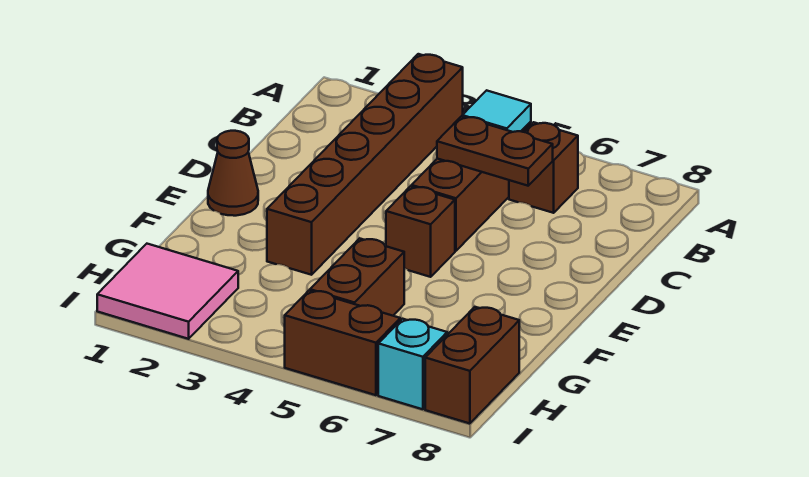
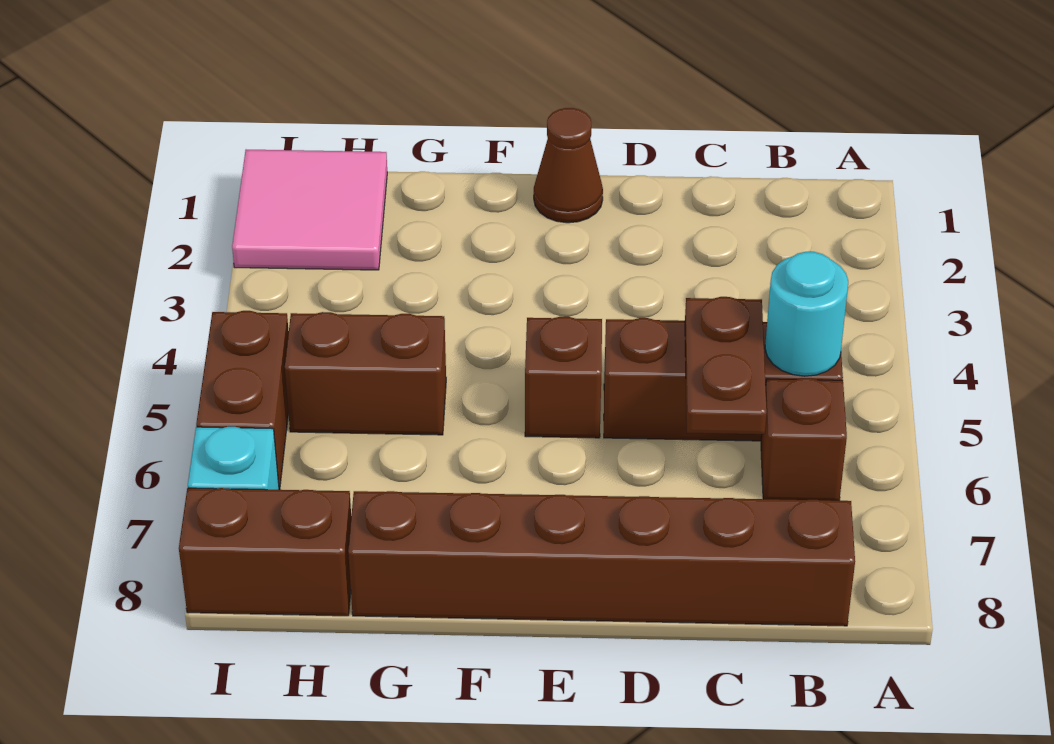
brown 1x6 brick [267,54,463,275] -> brown 1x6 brick moved to [348,491,855,626]
cyan 1x1 tile [462,90,531,132] -> cyan 1x1 round brick [765,252,848,376]

